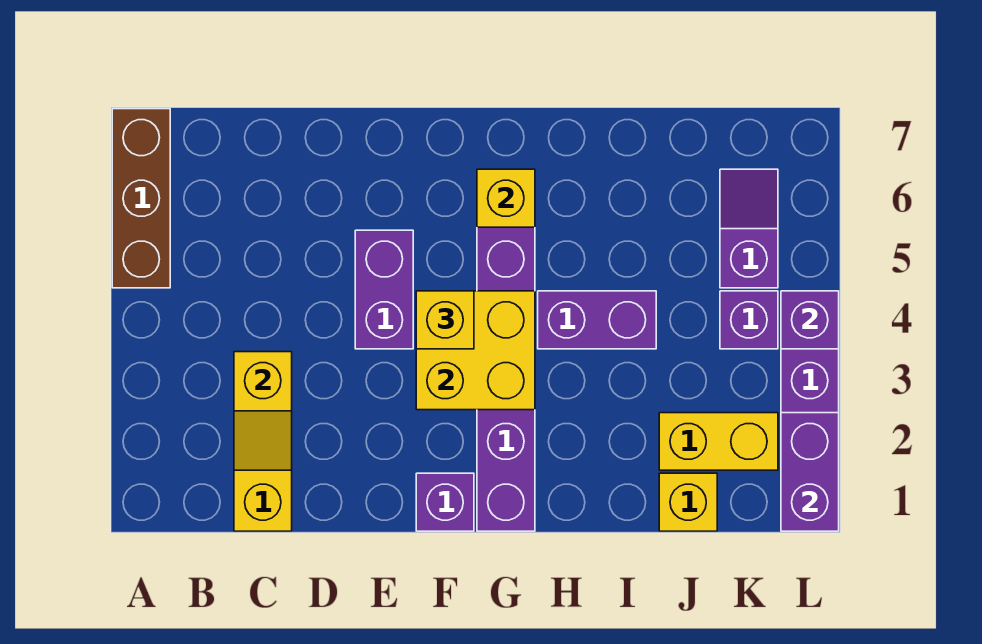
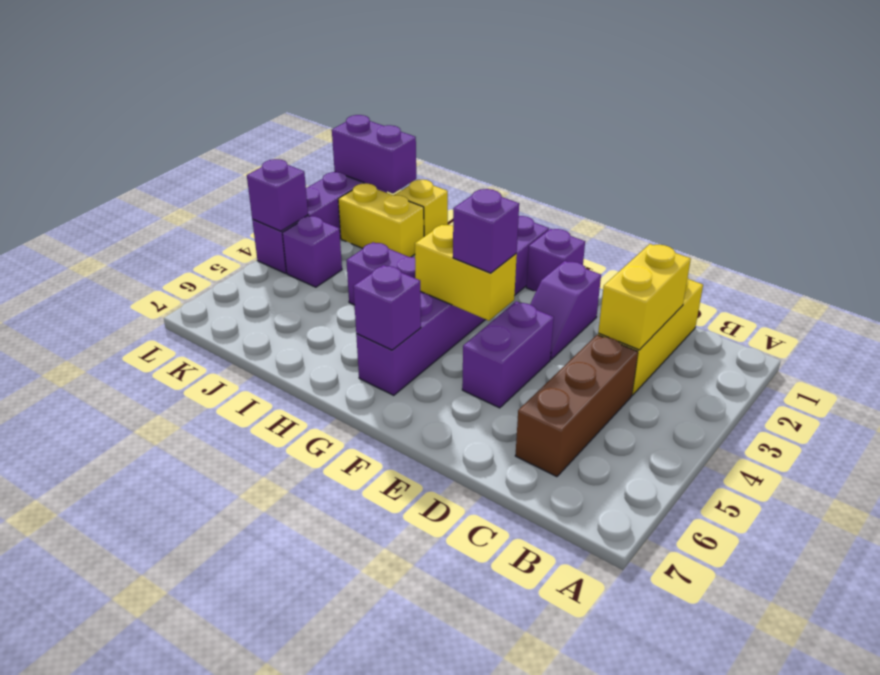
brown 1x3 brick [112,109,170,288] -> brown 1x3 brick moved to [515,335,638,477]
yellow 1x2 slope [234,352,292,470] -> yellow 1x2 brick [598,244,691,350]
yellow 2x2 brick [416,291,535,410] -> yellow 1x2 brick [415,225,517,321]
yellow 1x1 brick [416,291,474,349] -> purple 1x1 brick [453,189,519,273]
yellow 1x1 brick [477,169,535,227] -> purple 1x1 brick [353,265,421,350]
purple 1x2 slope [720,169,778,288] -> purple 1x2 slope moved to [530,261,601,359]
purple 1x2 brick [781,413,839,531] -> purple 1x2 brick turned to [332,115,416,193]

